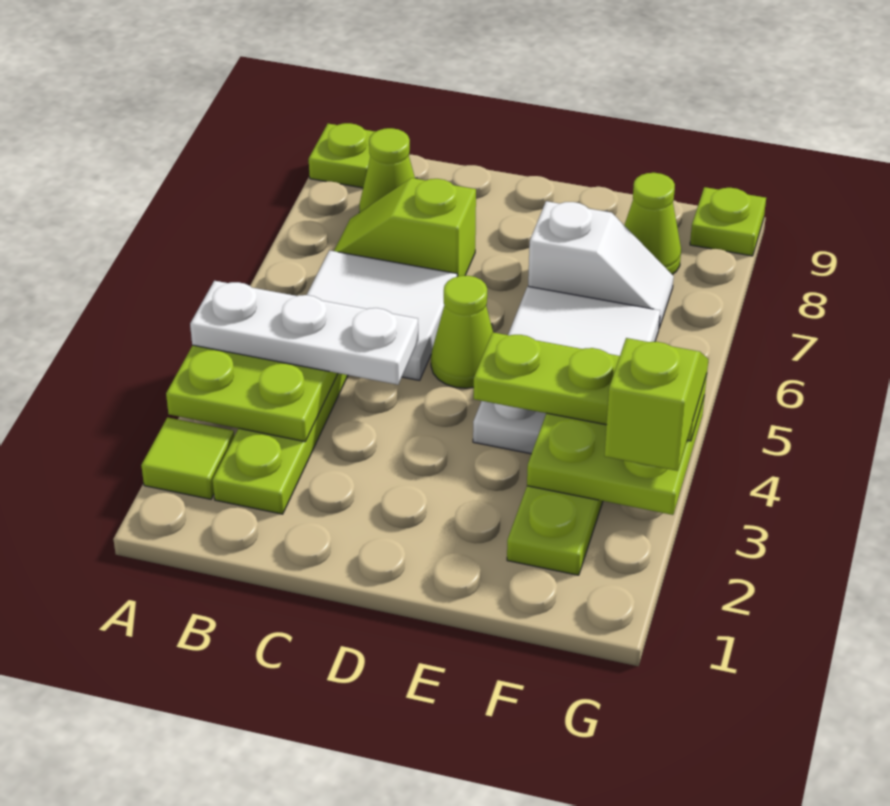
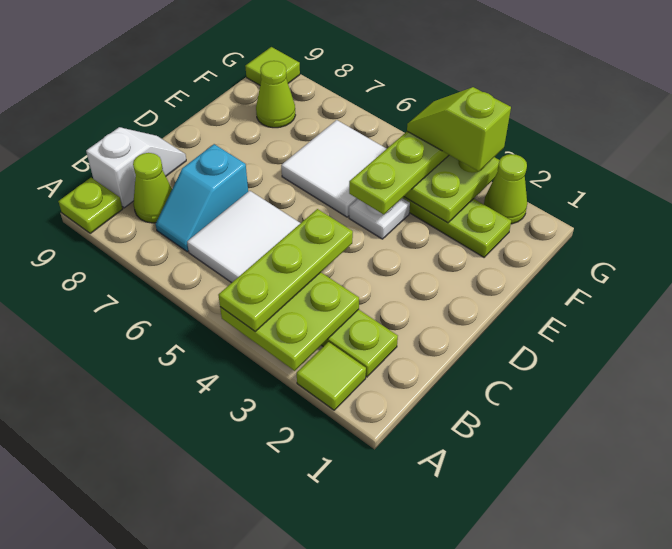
white 1x3 plate [190,281,418,385] -> lime 1x3 plate [218,209,353,331]
lime 1x2 slope [334,178,476,277] -> cyan 1x2 slope [156,144,248,252]
lime 1x1 cone [431,276,493,388] -> lime 1x1 cone moved to [484,154,527,224]
white 1x2 slope [528,201,674,328] -> white 1x2 slope moved to [86,127,186,208]
lime 1x1 plate [690,187,766,256] -> lime 1x1 tile [245,47,300,85]

